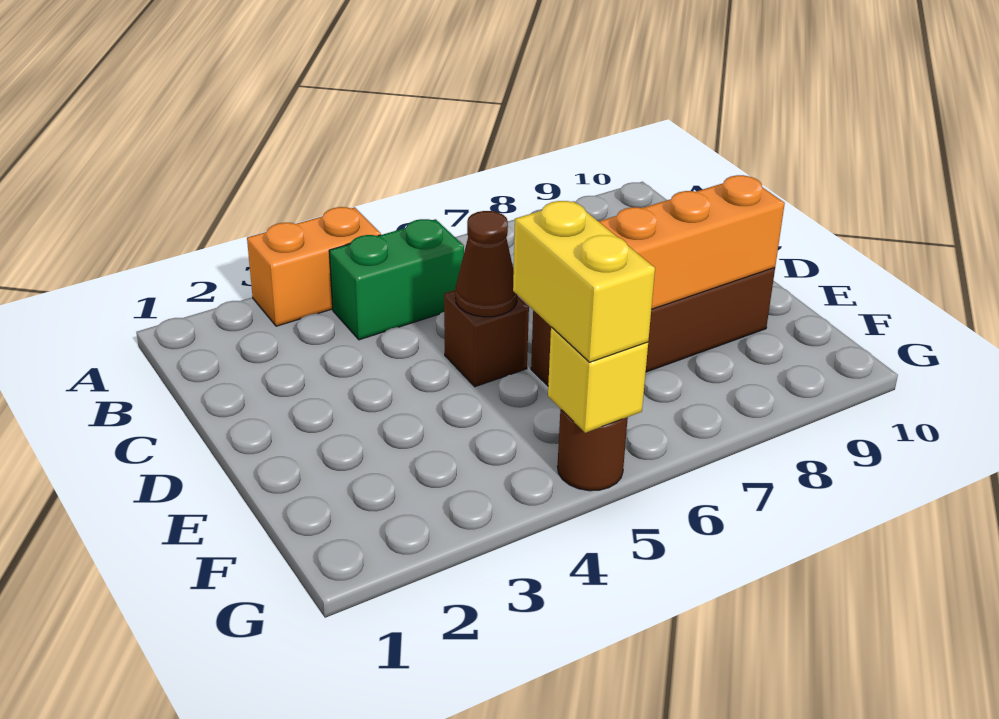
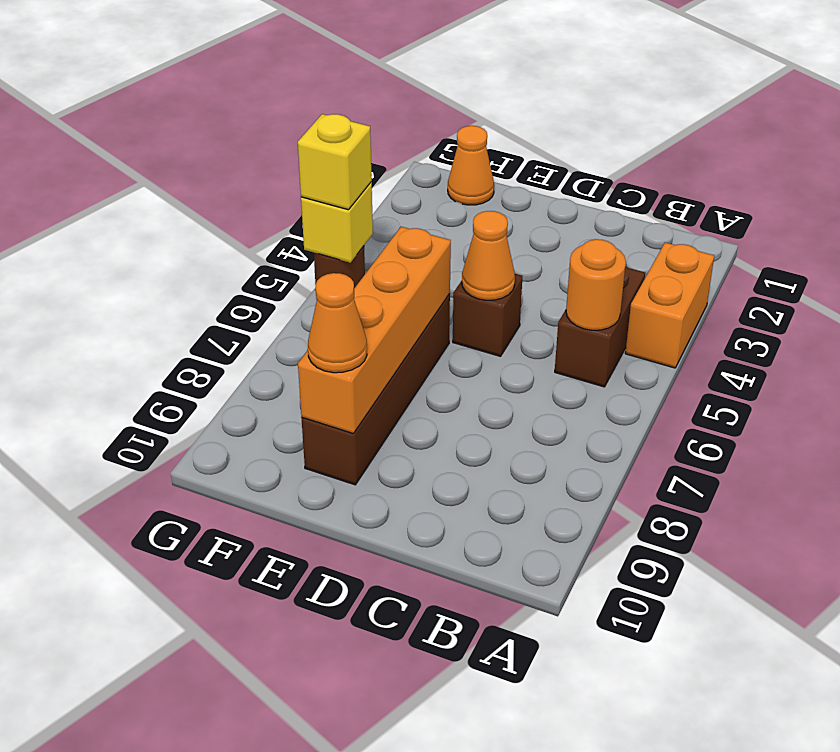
green 1x2 brick [329,219,464,340] -> brown 1x2 brick [555,266,645,387]
none -> orange 1x1 round brick [566,239,626,330]
brown 1x1 cone [456,211,517,317] -> orange 1x1 cone [462,211,515,300]
none -> orange 1x1 cone [308,273,367,373]
none -> orange 1x1 cone [448,126,494,205]
yellow 1x2 brick [513,201,655,362] -> yellow 1x1 brick [298,114,372,210]

